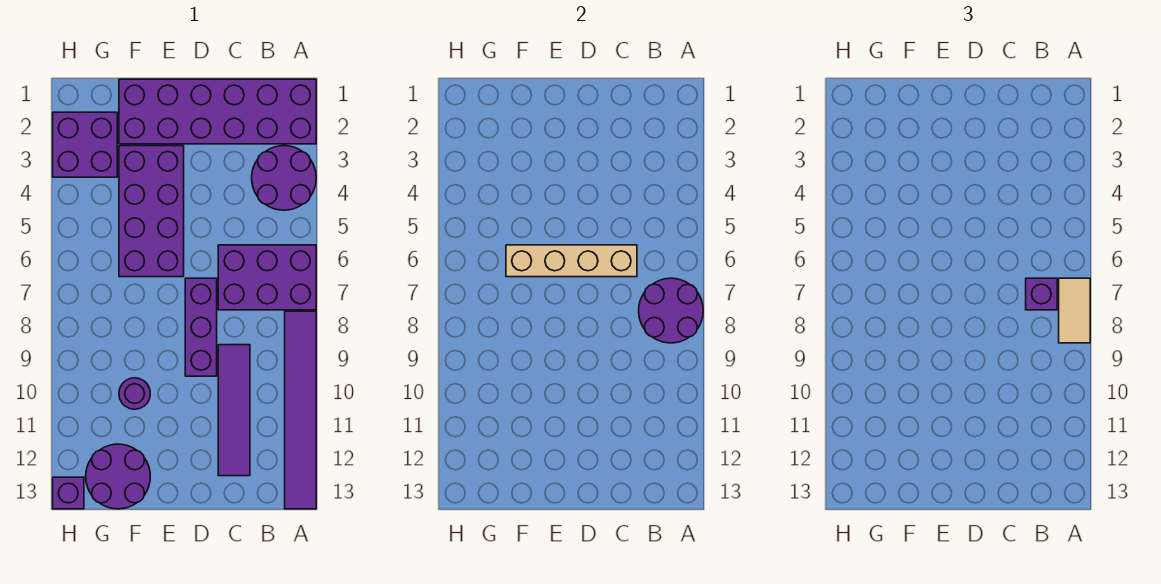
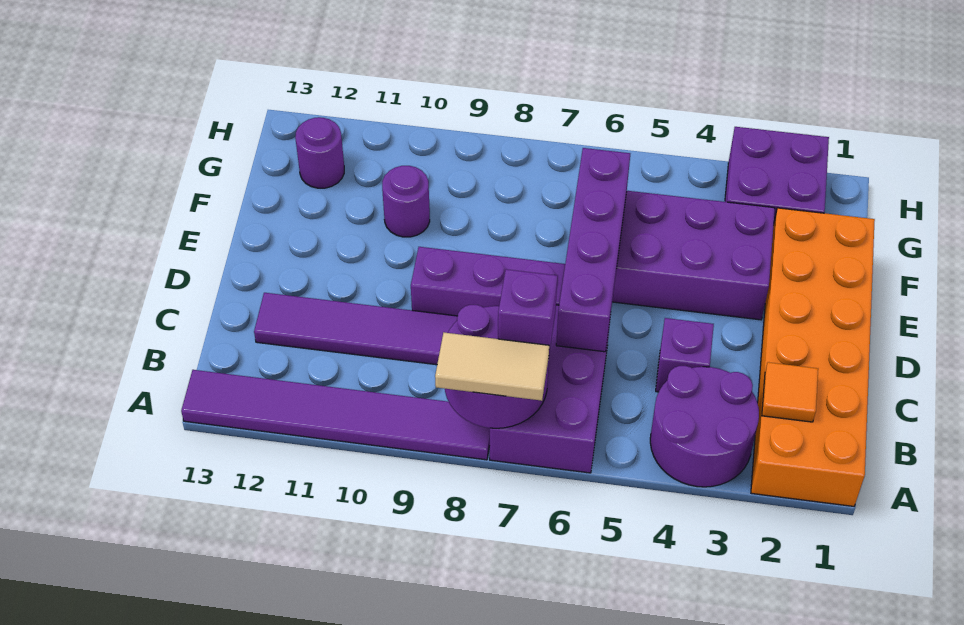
purple 2x6 brick [119,79,316,144] -> orange 2x6 brick [751,208,875,506]
none -> orange 1x1 tile [762,362,818,422]
tan 1x4 brick [506,245,637,277] -> purple 1x4 brick [556,148,630,352]
purple 2x2 round brick [86,444,150,509] -> purple 1x1 round brick [295,117,344,188]
purple 1x1 brick [53,477,84,509] -> purple 1x1 brick moved to [656,318,714,392]

